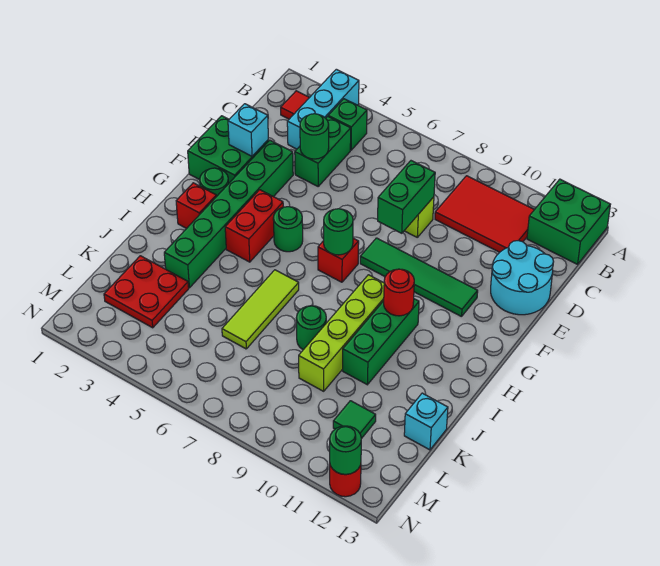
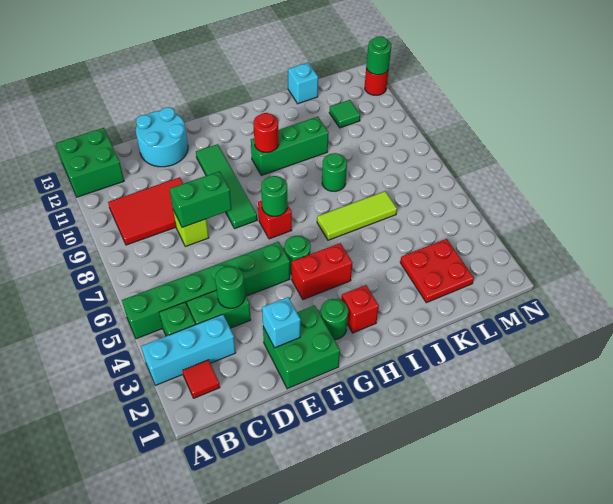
red 2x3 tile [435,176,534,252] -> red 2x3 tile turned to [108,177,183,245]
green 1x6 brick [164,140,293,288] -> green 1x6 brick moved to [122,241,290,339]
lime 1x4 brick [299,275,384,391] -> none

